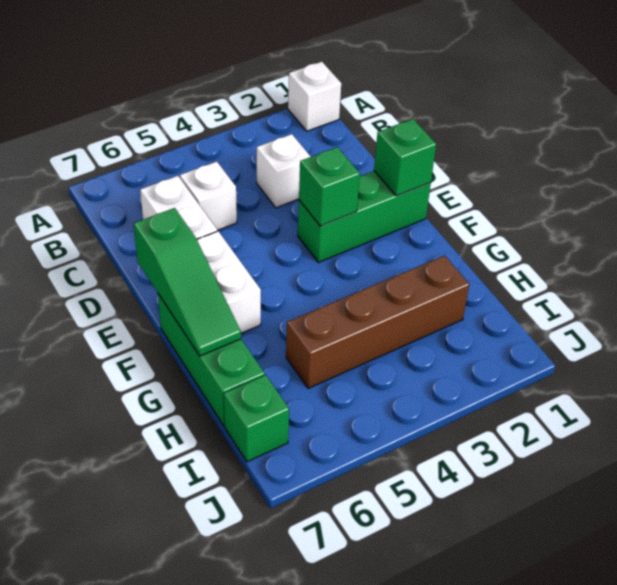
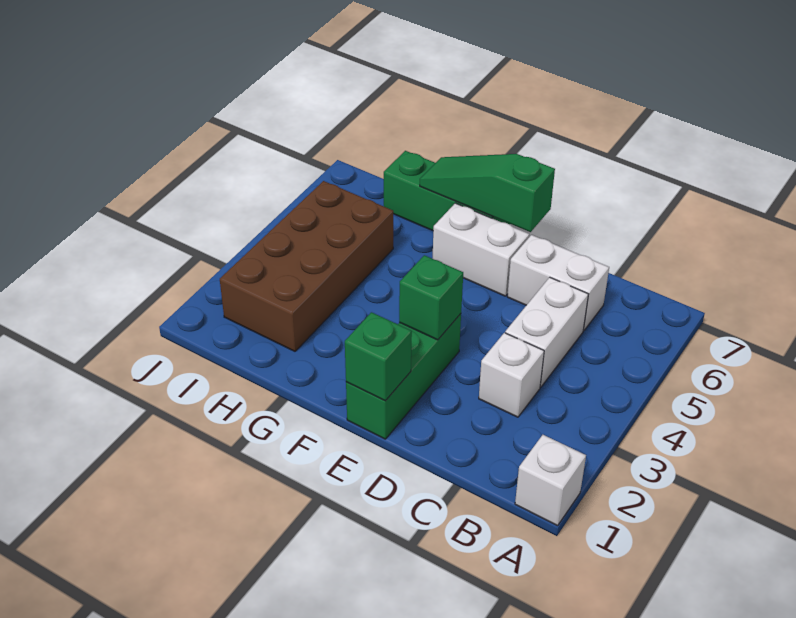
white 1x1 brick [180,161,237,230] -> white 1x2 brick [505,277,588,387]
brown 1x4 brick [286,256,469,388] -> brown 2x4 brick [220,181,393,351]
green 1x1 brick [224,375,289,462] -> none

